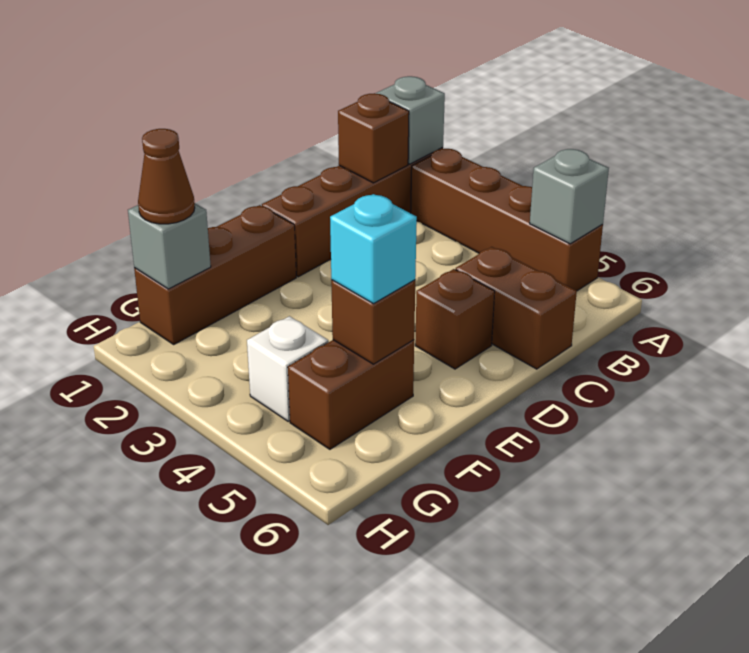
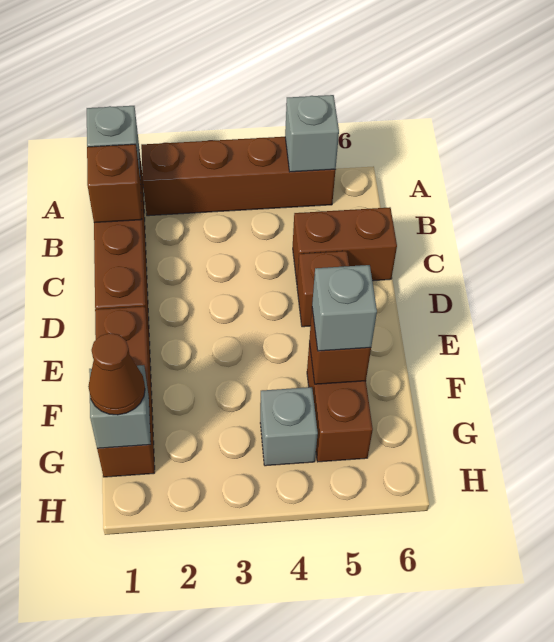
cyan 1x1 brick [330,194,417,304] -> grey 1x1 brick [312,265,377,351]
white 1x1 brick [247,316,329,421] -> grey 1x1 brick [260,387,318,466]

